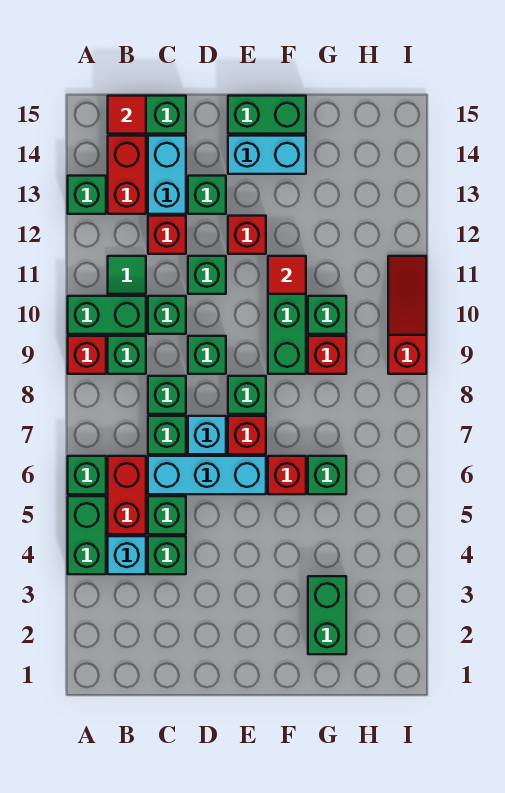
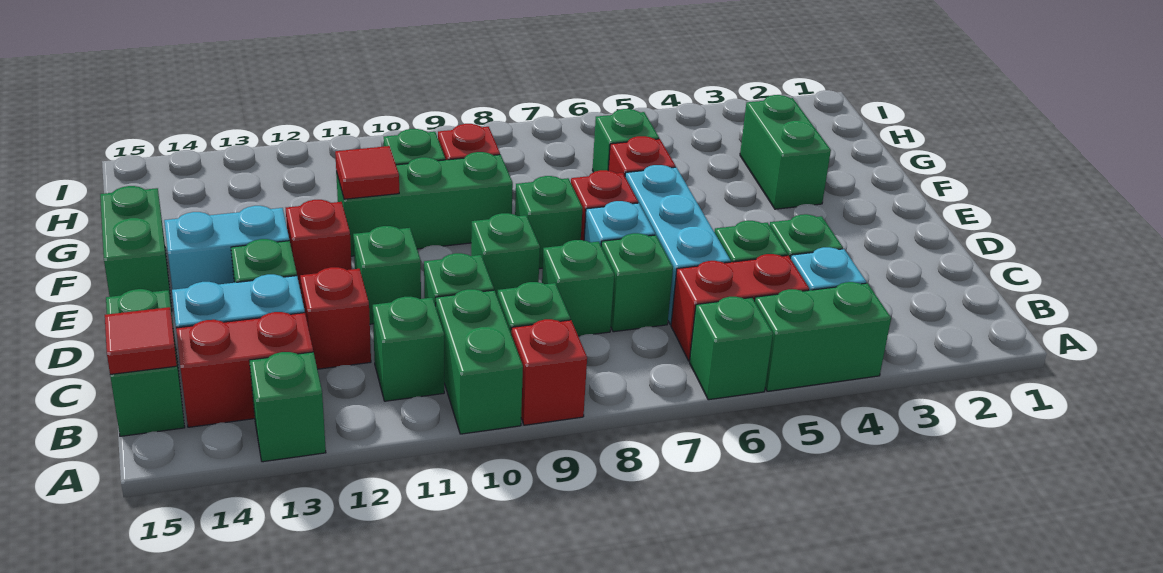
green 1x1 tile [108,256,146,294] -> green 1x1 brick [373,297,444,401]
cyan 1x2 brick [228,136,306,174] -> cyan 1x2 brick turned to [164,206,289,290]
green 1x2 brick [308,576,346,654] -> green 1x2 brick turned to [740,95,831,209]
red 1x3 slope [388,256,426,374] -> none

